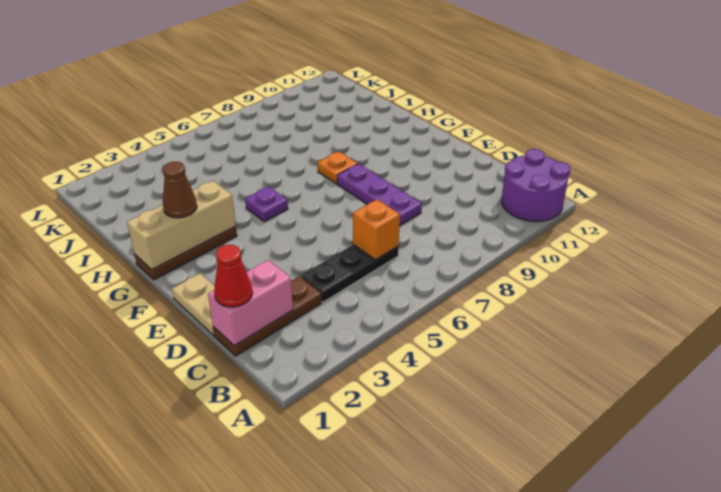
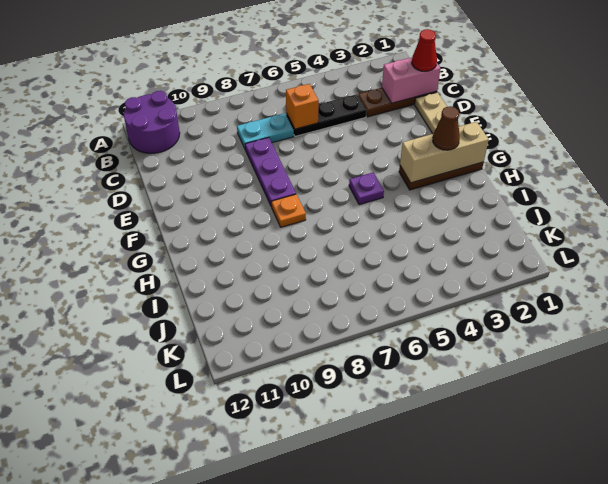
none -> cyan 1x2 plate [237,113,294,148]

